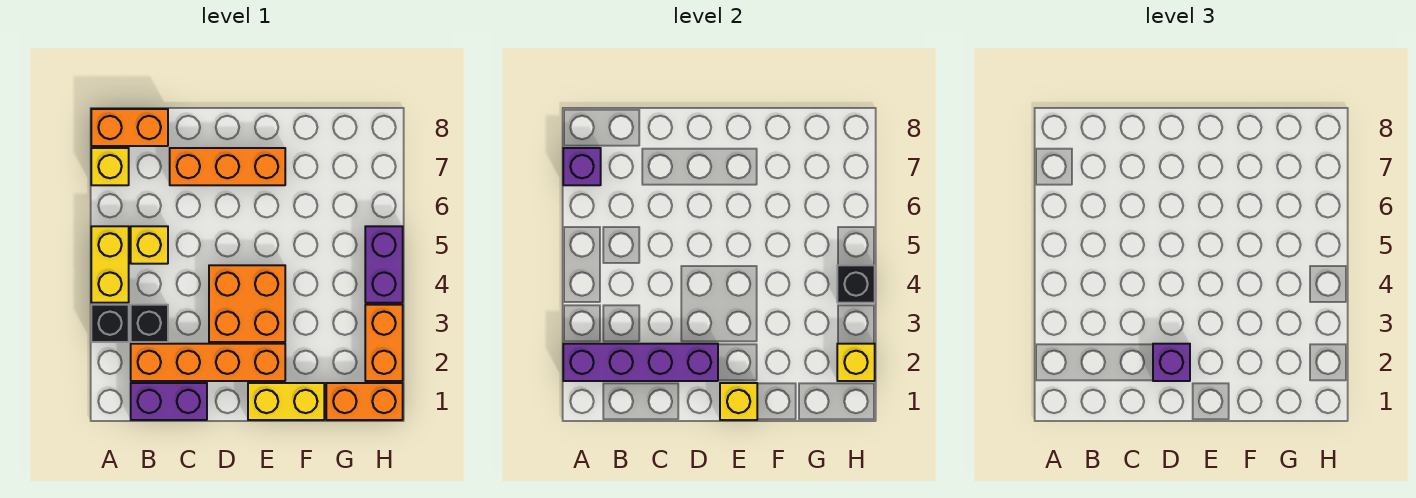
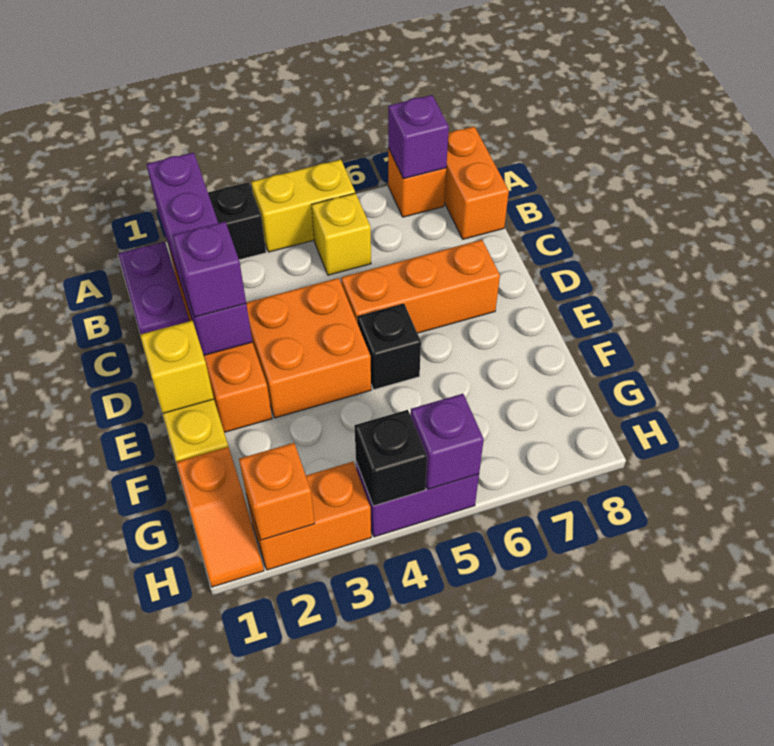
yellow 1x1 brick [91,148,129,185] -> orange 1x1 brick [388,148,446,217]
black 1x1 brick [131,305,168,342] -> black 1x1 brick moved to [357,304,421,390]
orange 1x3 brick [170,148,285,185] -> orange 1x3 brick turned to [341,240,500,333]
orange 1x2 brick [326,383,403,420] -> orange 1x2 slope [176,447,264,587]
yellow 1x1 brick [837,344,875,381] -> orange 1x1 brick [239,443,315,540]
none -> purple 1x1 brick [410,394,484,489]

